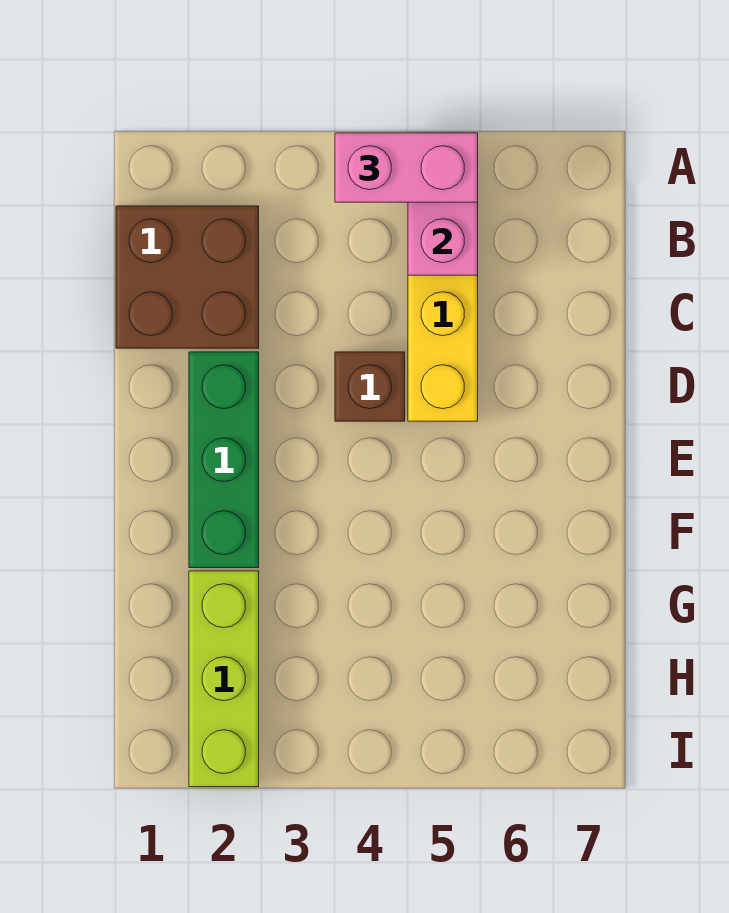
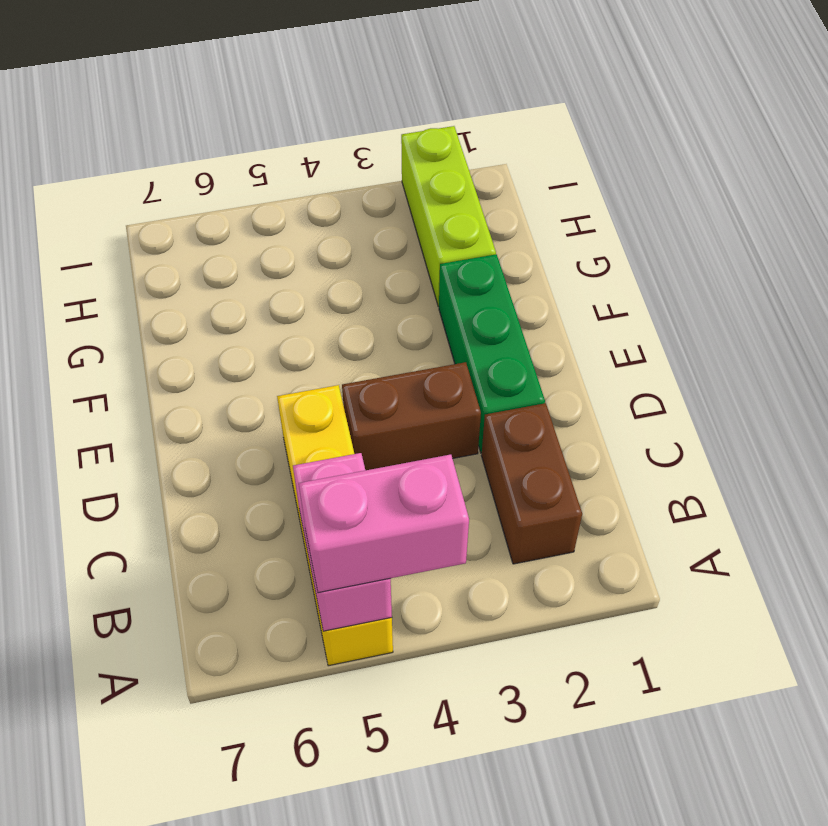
brown 2x2 brick [116,206,259,348] -> brown 1x2 brick [481,403,582,564]
brown 1x1 brick [335,352,405,421] -> brown 1x2 brick [342,362,481,470]

